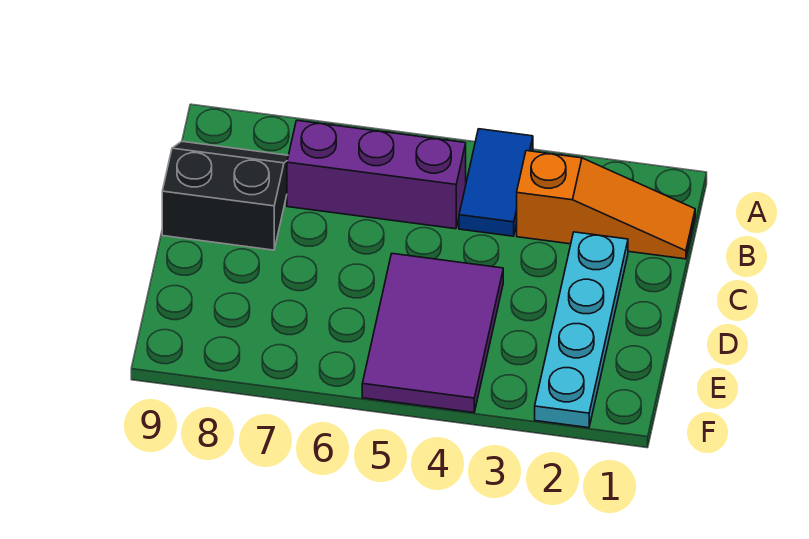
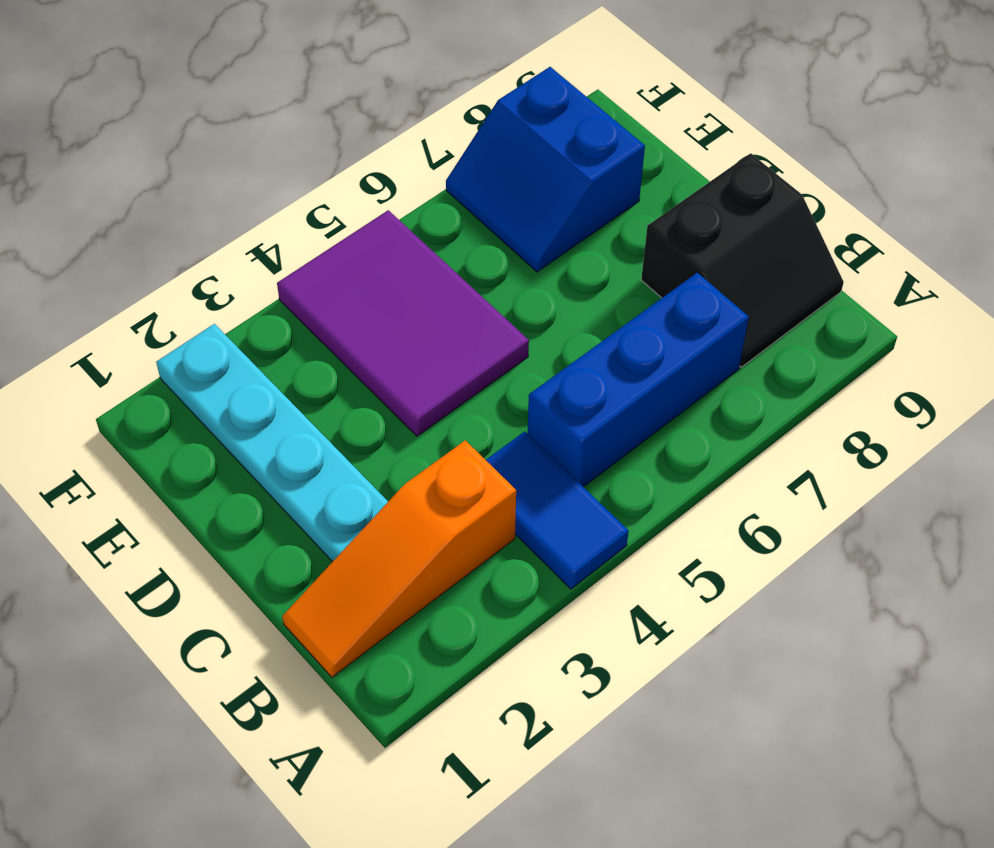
purple 1x3 brick [287,120,466,229] -> blue 1x3 brick [527,273,749,487]
none -> blue 2x2 slope [446,67,645,272]

